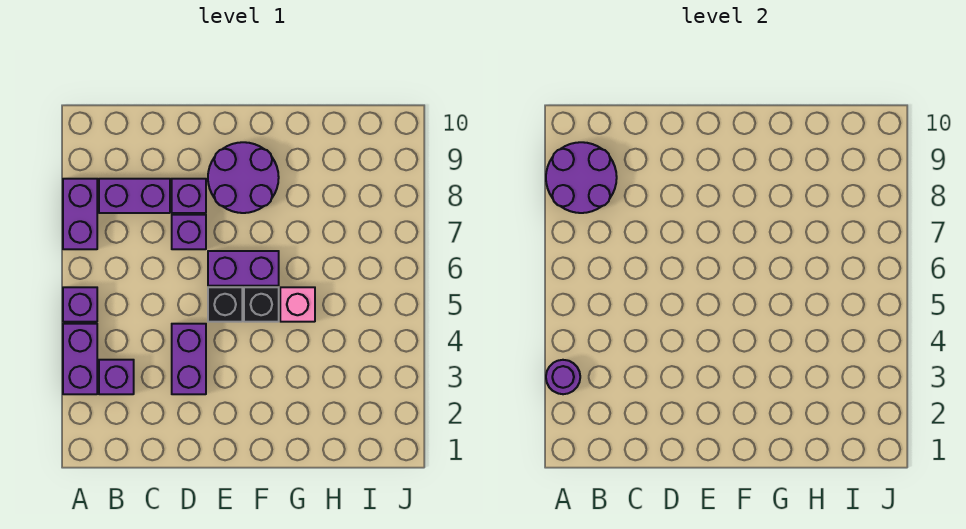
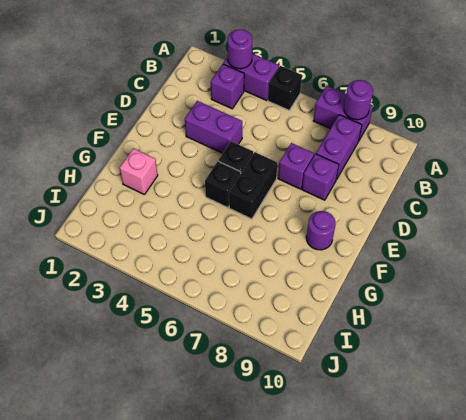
purple 1x1 brick [63,287,97,322] -> black 1x1 brick [268,66,302,110]
purple 2x2 round brick [546,142,617,213] -> purple 1x1 round brick [344,80,373,120]
purple 1x2 brick [208,251,279,286] -> black 1x2 brick [229,152,278,219]
purple 2x2 round brick [208,142,279,213] -> purple 1x1 round brick [306,211,336,250]
pink 1x1 brick [280,287,315,322] -> pink 1x1 brick moved to [120,148,158,194]

